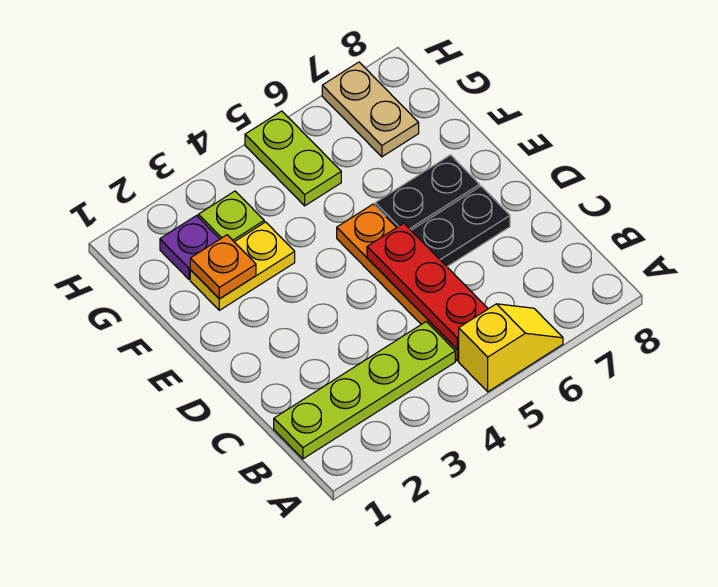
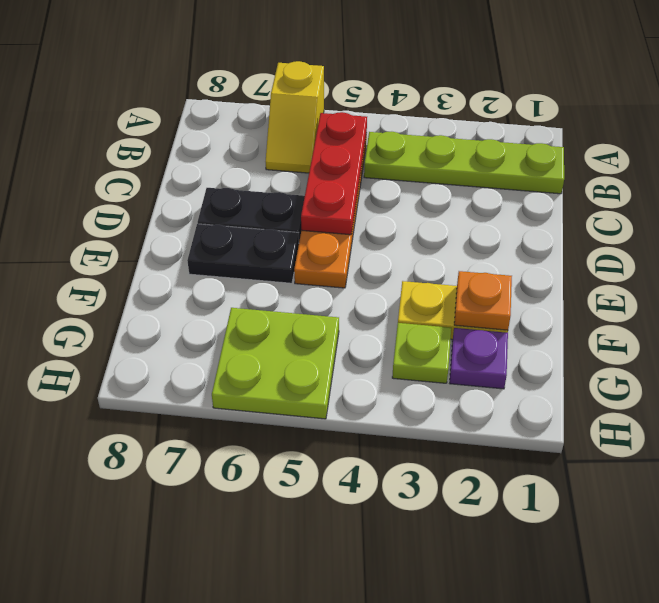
yellow 1x2 slope [459,304,563,392] -> yellow 1x2 slope turned to [266,61,324,173]
lime 1x2 plate [245,111,341,206] -> lime 2x2 plate [212,308,339,419]
tan 1x2 plate [322,62,419,157] -> none

